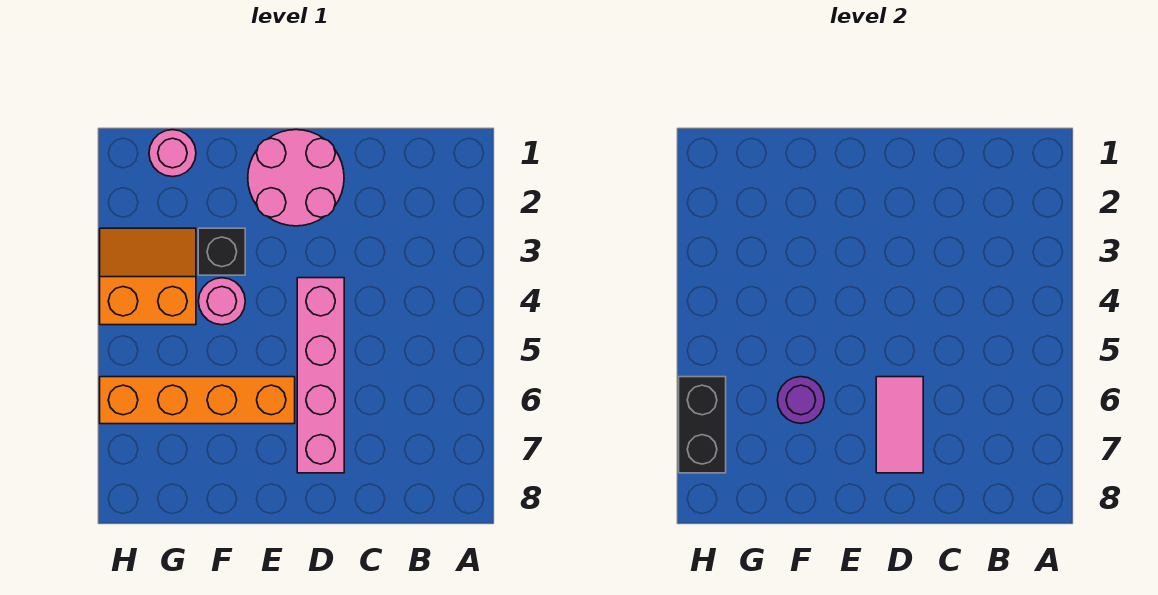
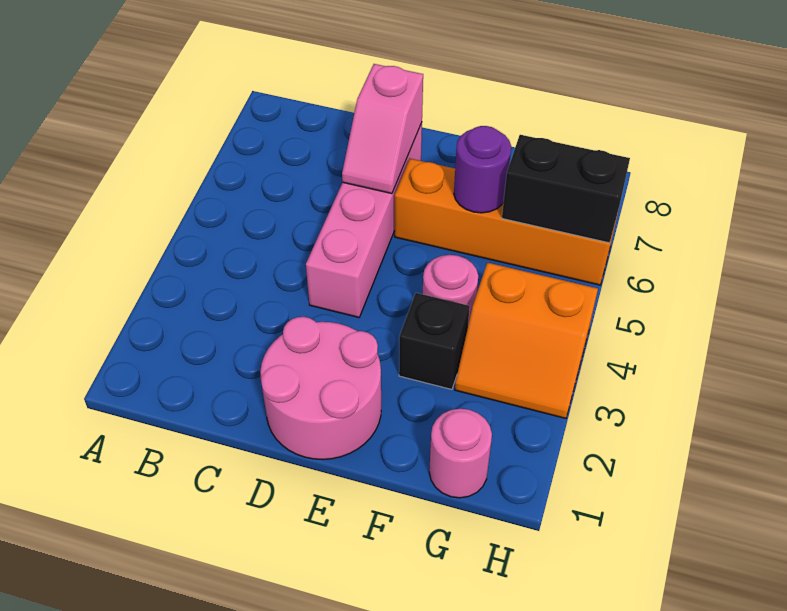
pink 1x2 tile [876,377,923,473] -> pink 1x2 slope [342,64,423,194]
black 1x2 brick [679,377,726,473] -> black 1x2 brick turned to [502,135,630,243]

